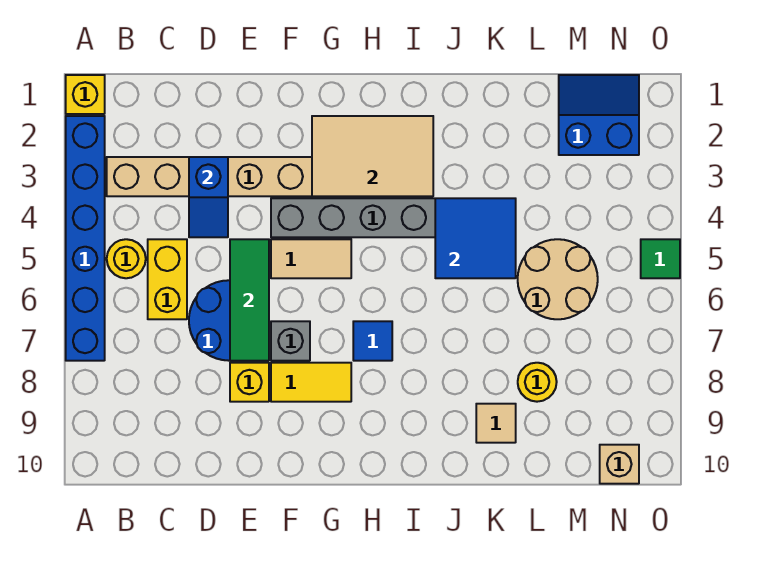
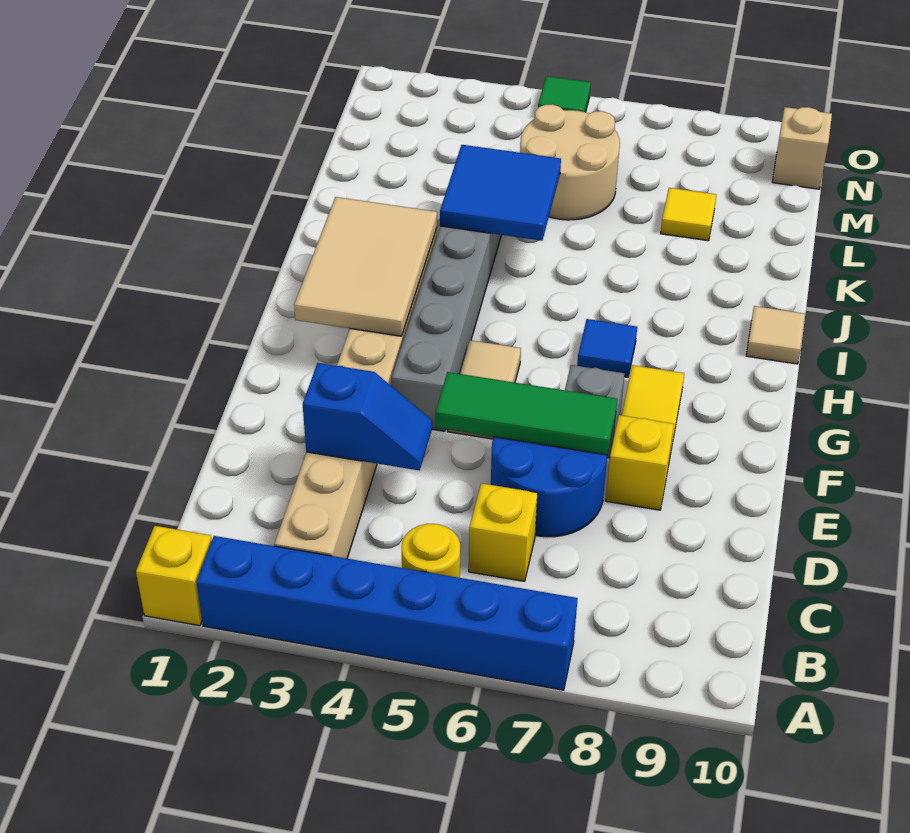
yellow 1x2 brick [148,239,187,319] -> yellow 1x1 brick [469,483,538,581]
tan 1x1 tile [476,404,516,443] -> tan 1x1 tile moved to [746,306,805,364]
yellow 1x1 round brick [518,363,557,402] -> yellow 1x1 tile [661,188,716,241]
blue 2x2 slope [559,75,639,155] -> none

